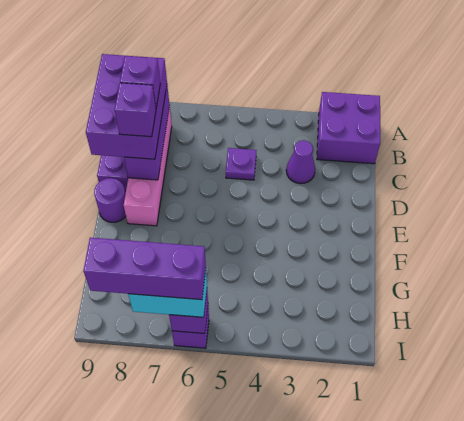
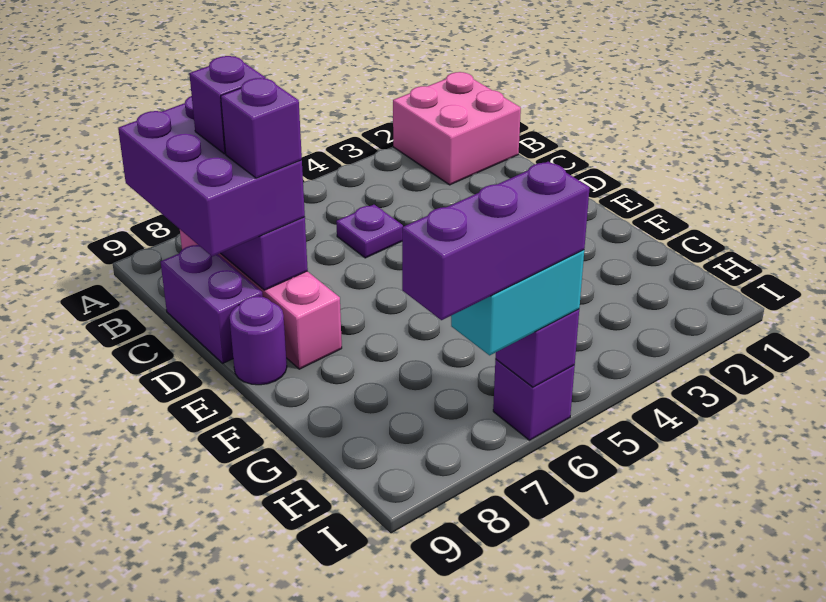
purple 2x2 brick [317,92,380,164] -> pink 2x2 brick [393,72,521,185]
purple 1x1 cone [286,140,315,184] -> none

